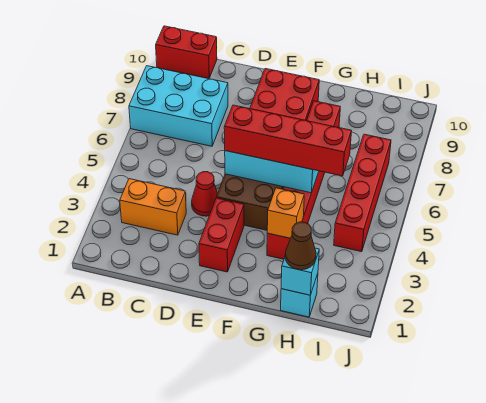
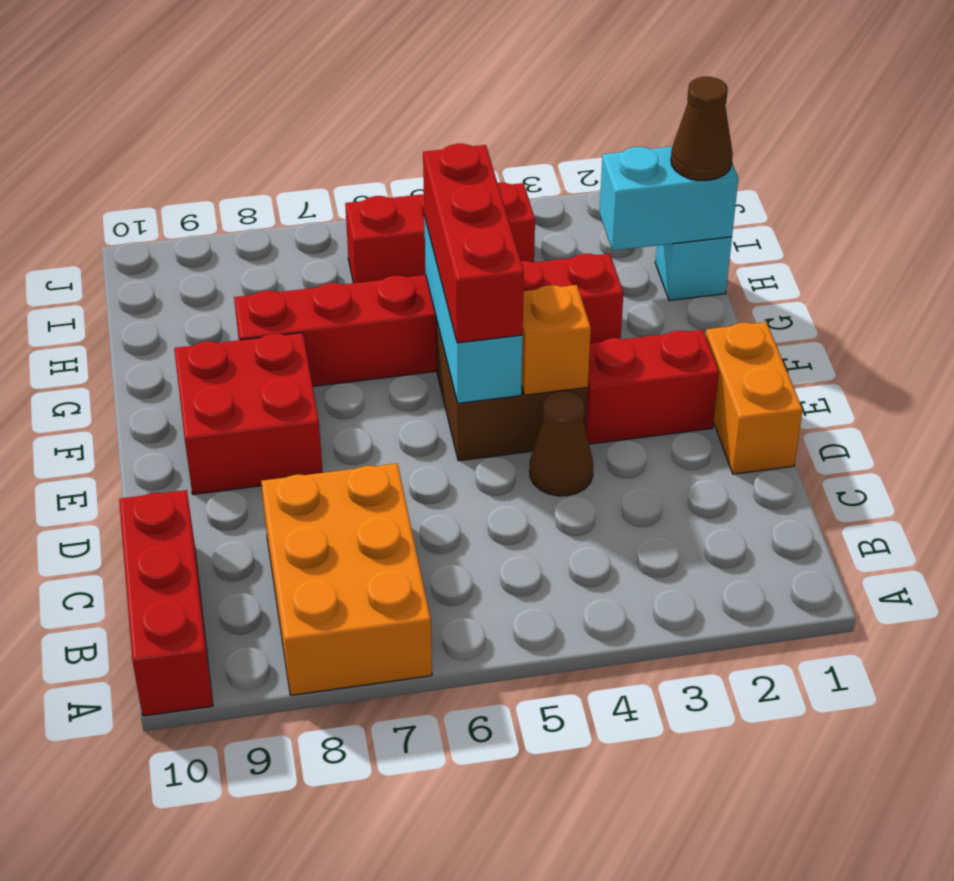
cyan 2x3 brick [129,66,228,146] -> orange 2x3 brick [261,463,432,695]
red 1x2 brick [156,26,217,79] -> red 1x3 brick [119,490,213,716]
orange 1x2 brick [120,179,186,235] -> orange 1x2 brick moved to [705,322,803,474]
red 1x1 cone [192,172,218,216] -> brown 1x1 cone [530,392,593,496]
red 1x4 brick [224,105,351,176] -> red 1x3 brick [423,144,524,343]
orange 1x1 brick [267,188,304,238] -> orange 1x1 brick moved to [522,285,591,395]
cyan 1x1 brick [281,248,319,295] -> cyan 1x2 brick [599,147,738,251]
red 1x4 brick [334,134,391,252] -> red 1x3 brick [345,183,535,283]

